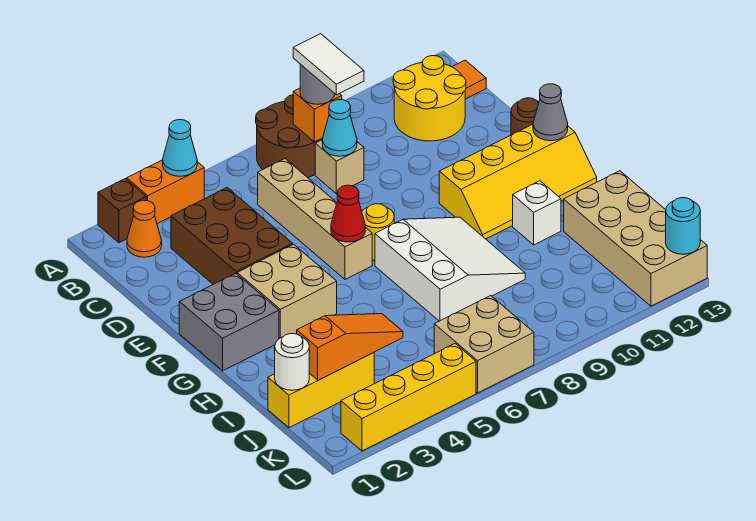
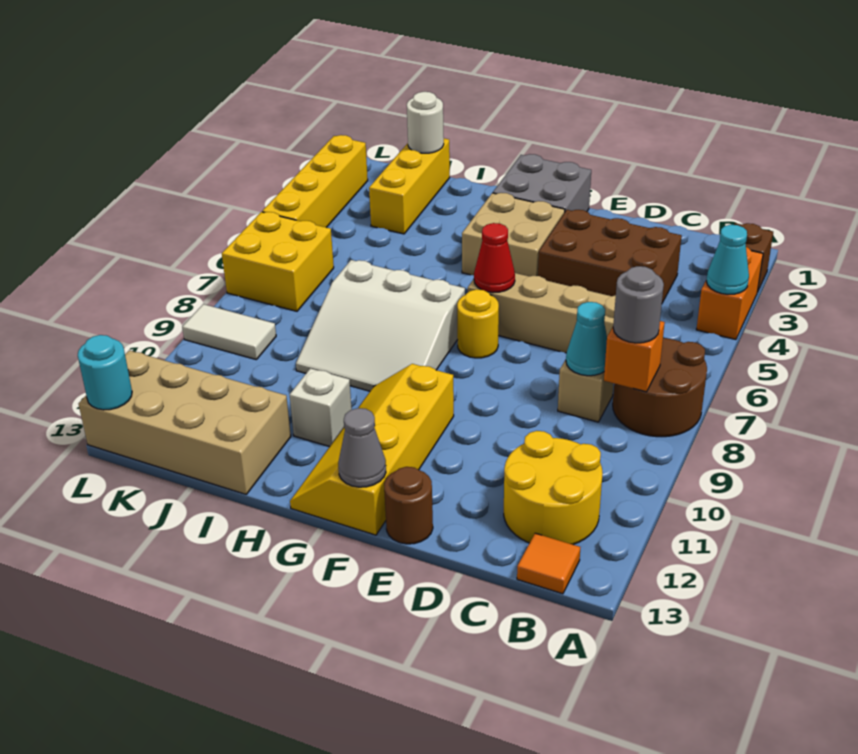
orange 1x1 cone [127,200,162,257] -> none
white 1x2 tile [293,34,364,95] -> white 1x2 tile moved to [182,304,276,360]
orange 1x3 slope [297,314,403,380] -> none
tan 2x2 brick [434,296,534,393] -> yellow 2x2 brick [222,212,334,311]

